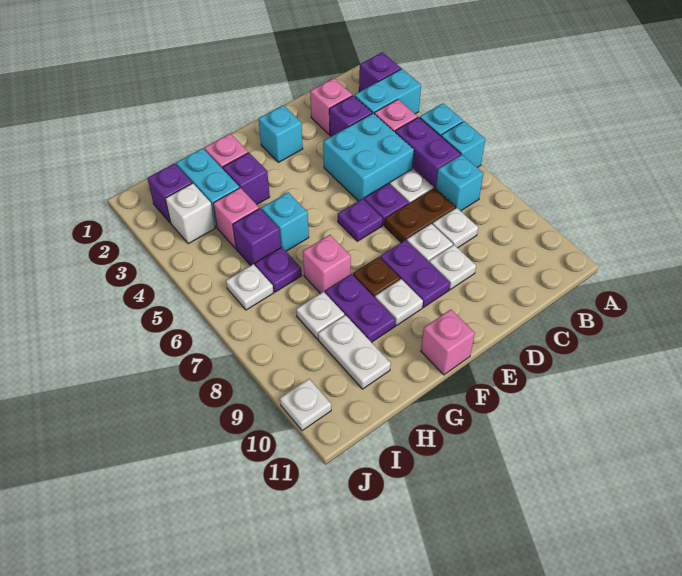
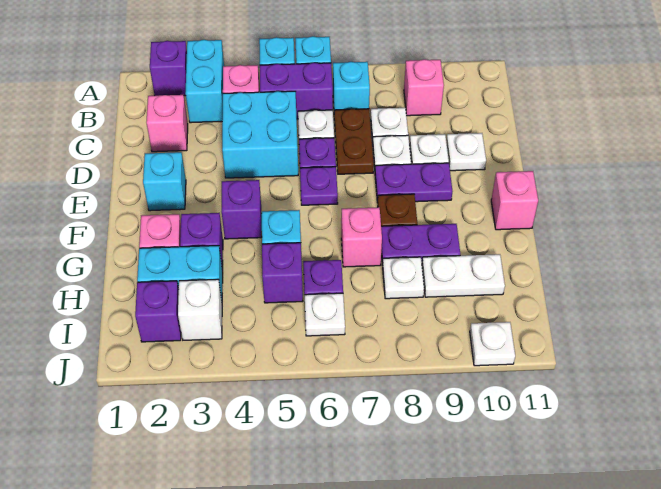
purple 1x1 brick [329,95,372,136] -> purple 1x1 brick moved to [222,180,262,239]
white 1x1 plate [375,279,423,326] -> white 1x1 plate moved to [446,133,486,171]
pink 1x1 brick [213,188,259,248] -> pink 1x1 brick moved to [404,59,444,116]

